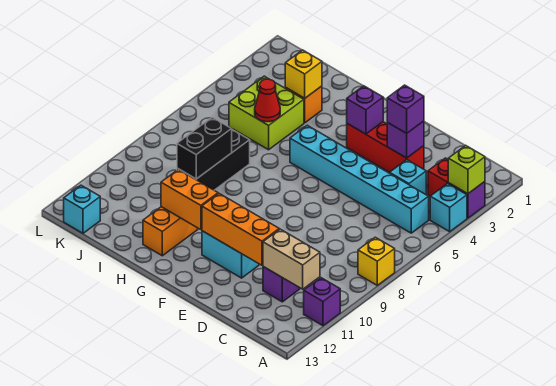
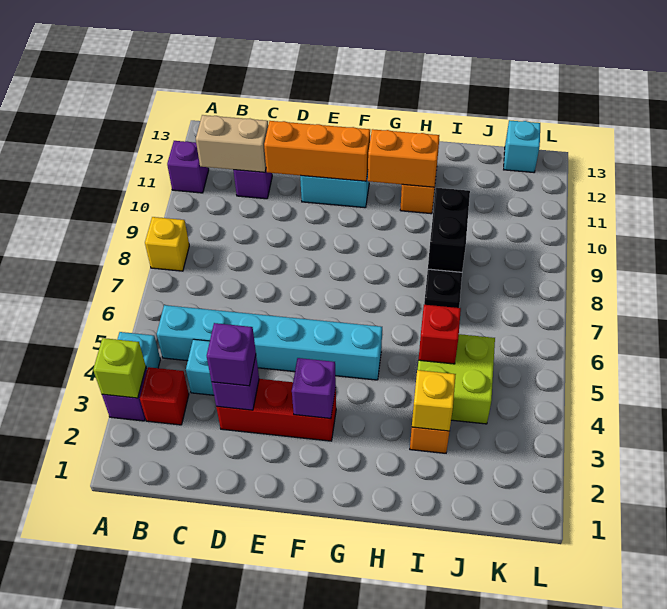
red 1x1 cone [255,79,280,122] -> red 1x1 brick [419,305,461,364]

